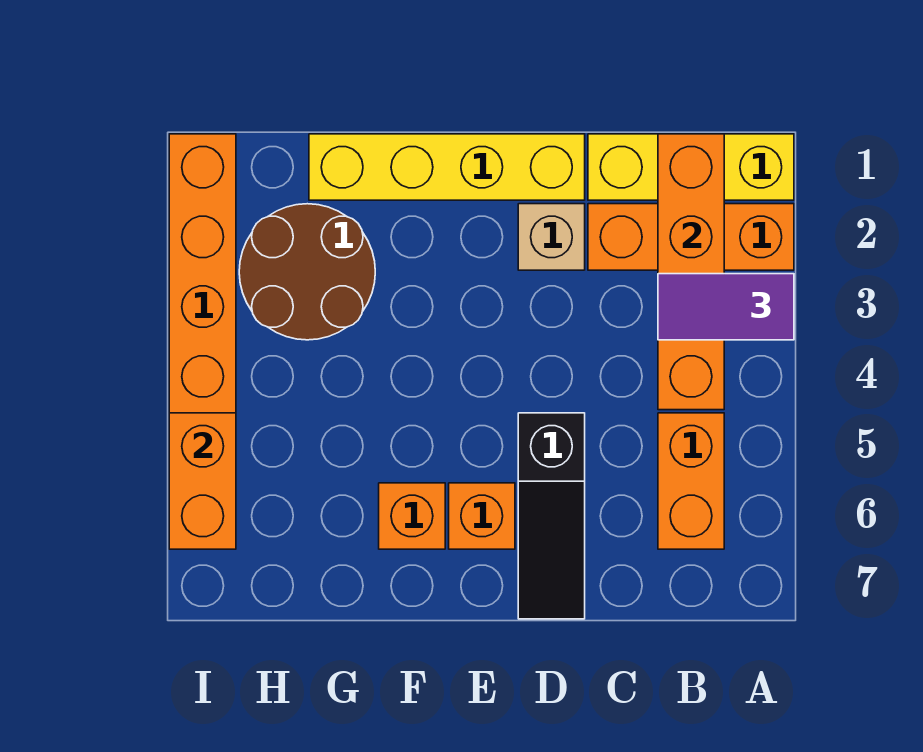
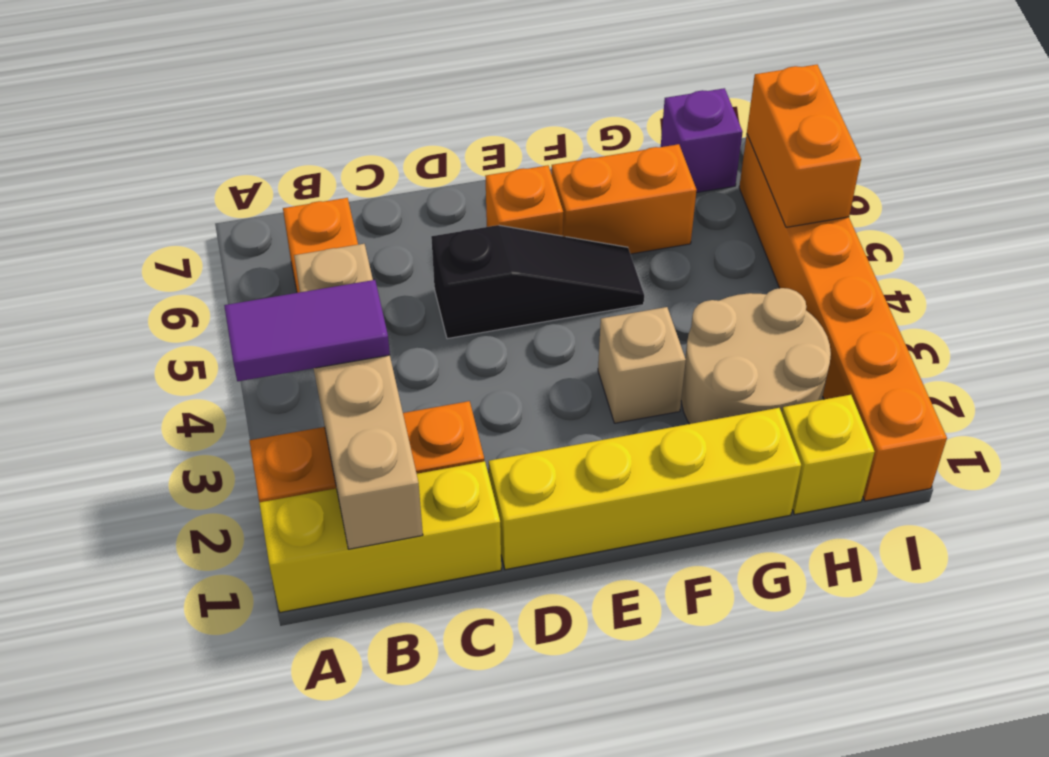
orange 1x4 brick [658,134,724,410] -> tan 1x4 brick [294,244,423,549]
tan 1x1 brick [518,204,585,270] -> tan 1x1 brick moved to [598,307,686,423]
black 1x3 slope [518,413,585,619] -> black 1x3 slope turned to [431,225,644,339]
orange 1x1 brick [379,483,445,549] -> orange 1x2 brick [552,144,697,254]
brown 2x2 round brick [239,204,375,340] -> tan 2x2 round brick [681,288,831,424]
none -> yellow 1x1 brick [782,395,875,514]
none -> purple 1x1 brick [661,88,743,193]

